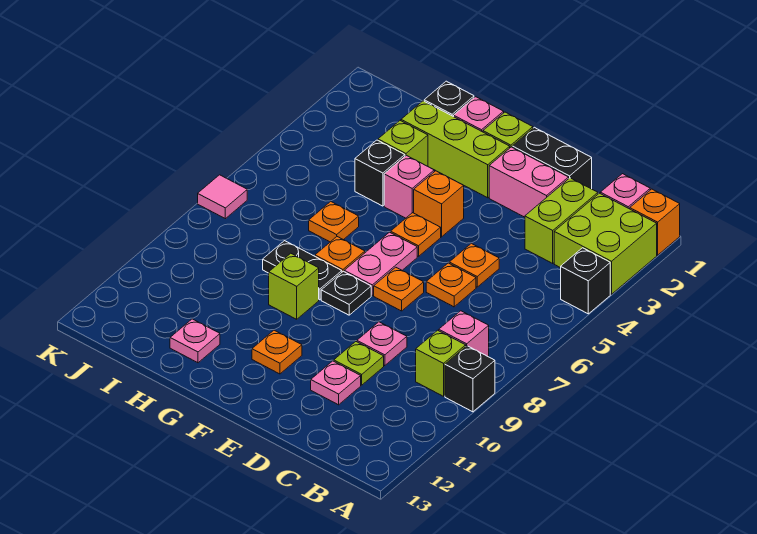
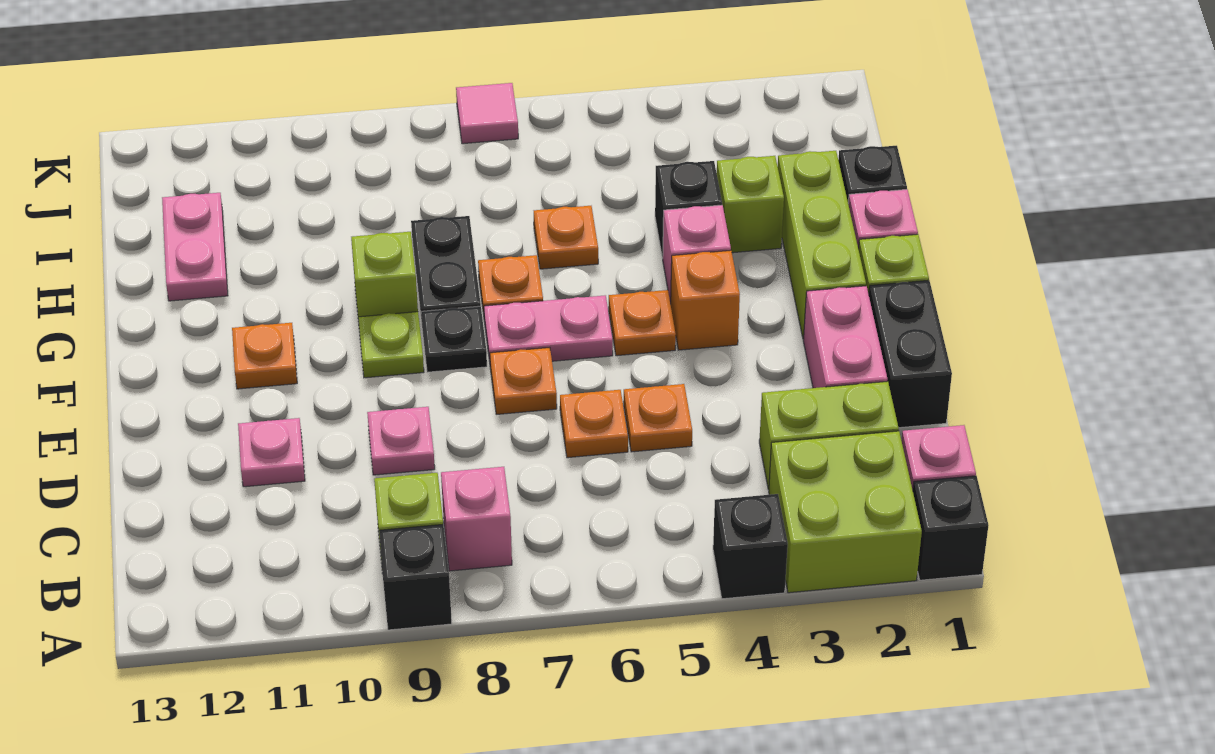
orange 1x1 brick [630,189,680,255] -> black 1x1 brick [913,476,989,580]
lime 1x1 plate [334,342,384,385] -> lime 1x1 plate moved to [358,312,424,378]
pink 1x1 plate [170,319,220,363] -> pink 1x2 plate [162,193,228,301]

